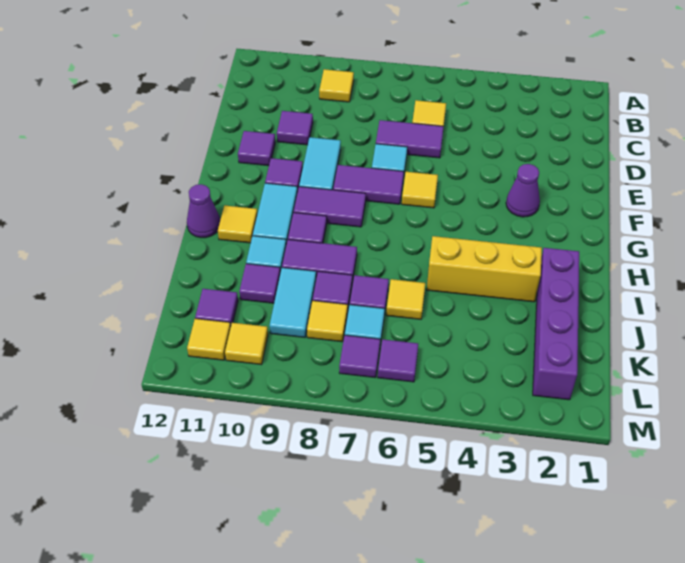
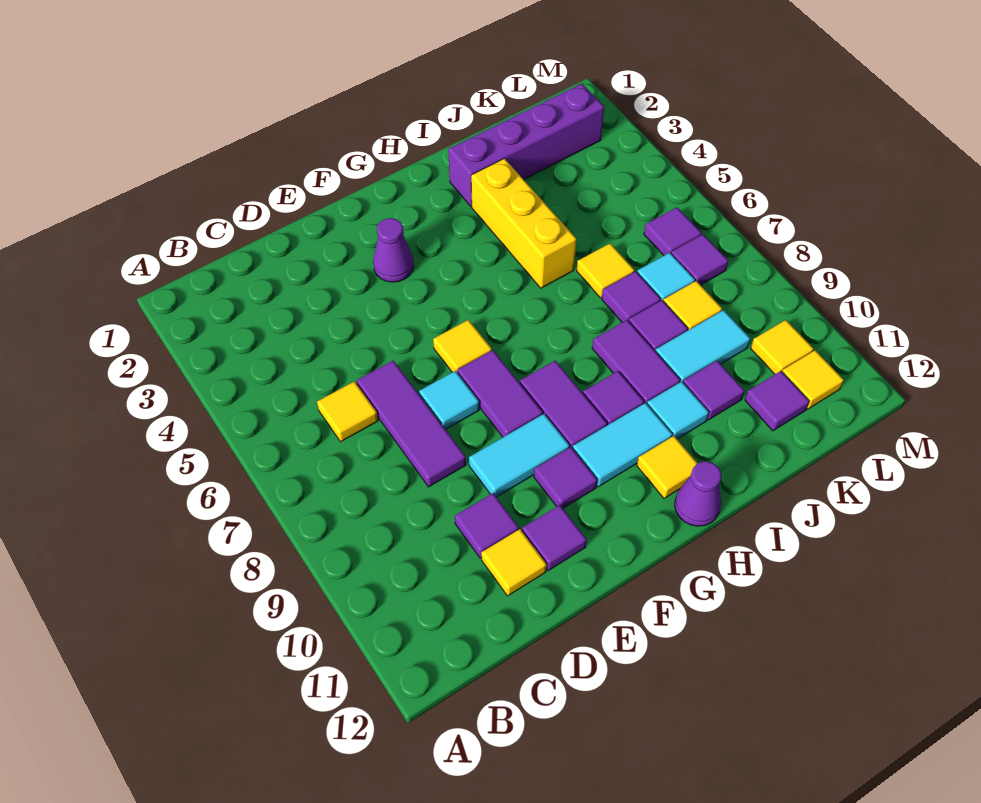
yellow 1x1 tile [319,69,354,102] -> yellow 1x1 tile moved to [481,529,547,596]
purple 1x2 tile [376,120,444,158] -> purple 1x3 tile [357,361,466,487]

